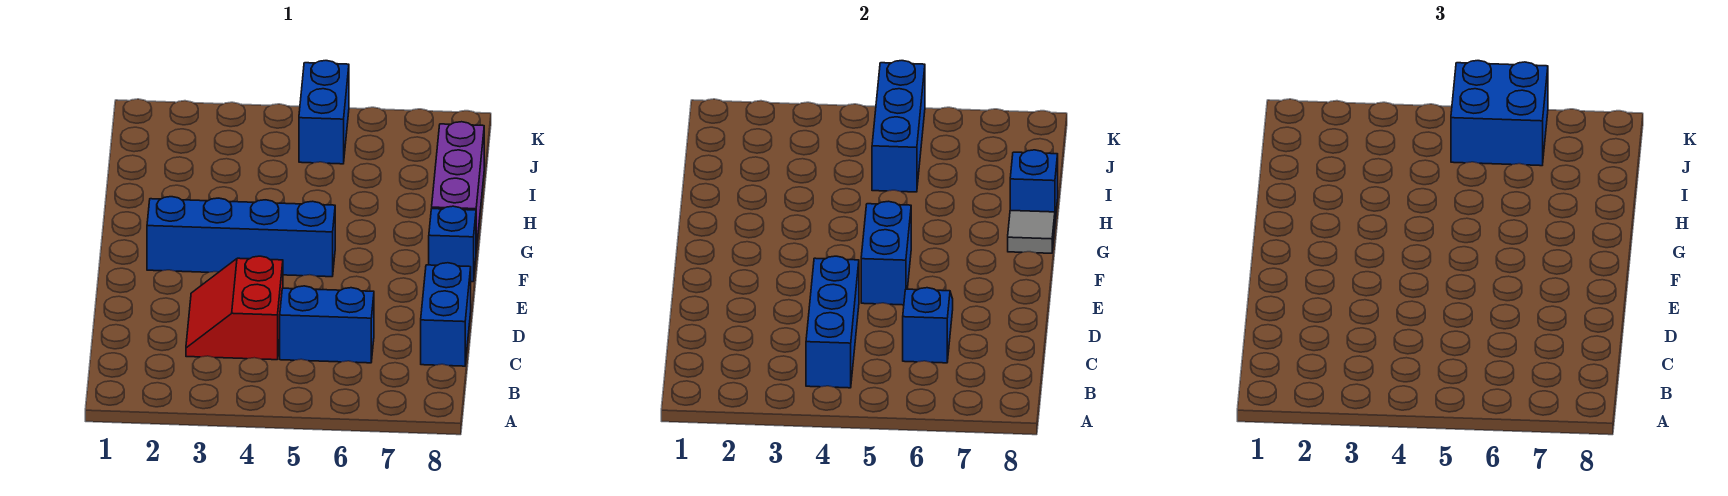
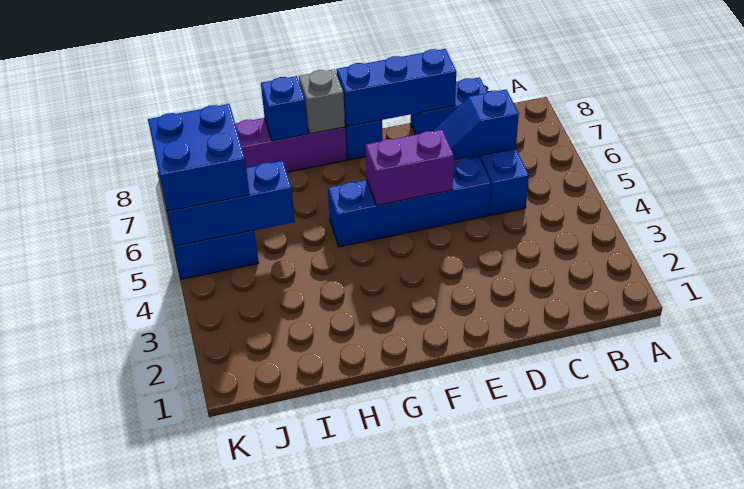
blue 1x3 brick [806,256,859,388] -> blue 1x3 brick moved to [336,49,456,127]
red 2x2 slope [186,256,283,360] -> none
blue 1x2 brick [861,201,911,305] -> purple 1x2 brick [365,130,454,205]
blue 1x4 brick [147,197,335,277] -> blue 1x4 brick turned to [328,158,491,247]
grey 1x1 tile [1008,210,1055,253] -> grey 1x1 brick [299,69,345,134]

